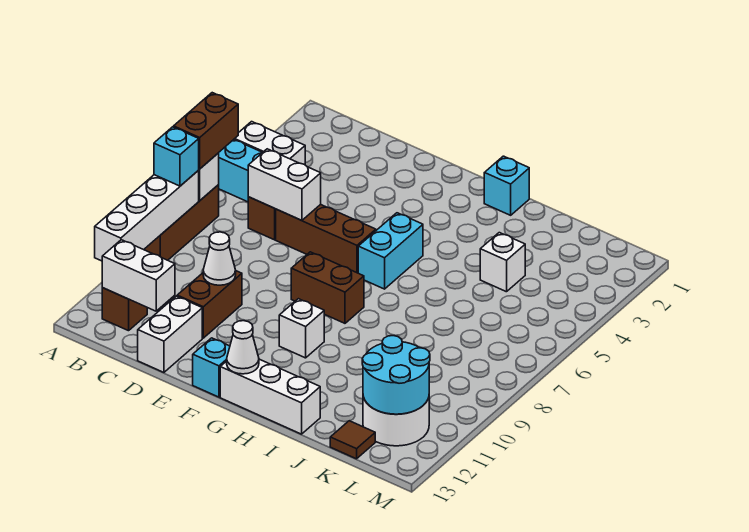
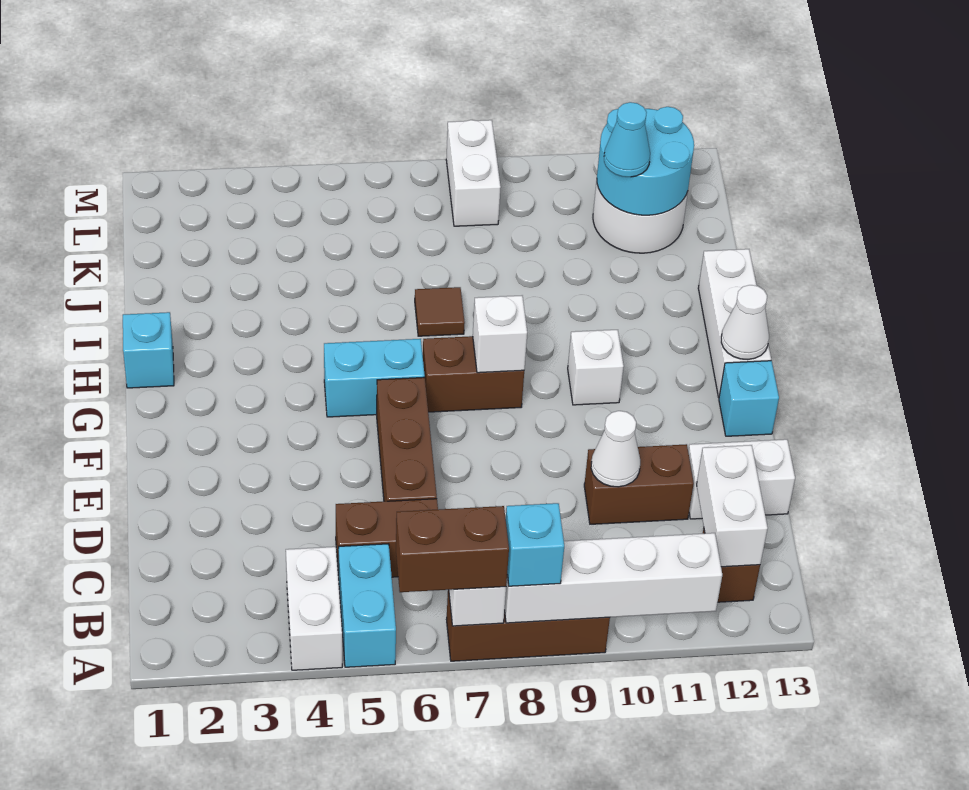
white 1x2 brick [248,149,321,220] -> white 1x2 brick moved to [446,120,501,226]
brown 1x2 brick [291,252,364,323] -> brown 1x2 brick turned to [423,336,524,412]
white 1x1 brick [480,233,525,292] -> white 1x1 brick moved to [473,296,527,373]
none -> cyan 1x1 cone [604,102,650,177]
brown 1x1 tile [330,421,375,459] -> brown 1x1 tile moved to [415,287,465,336]

